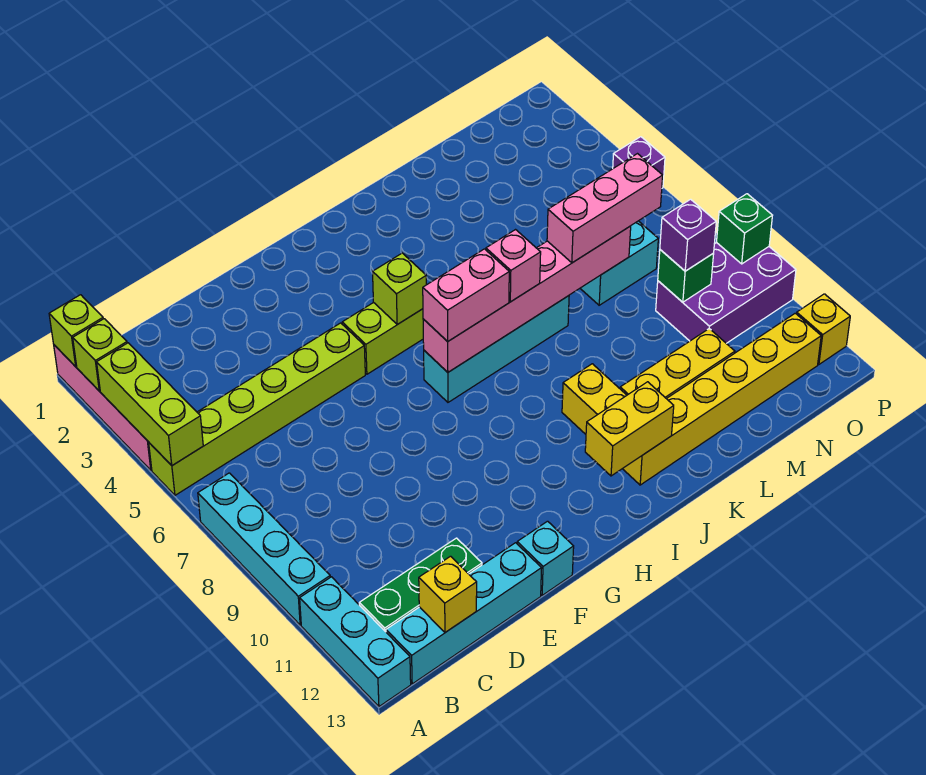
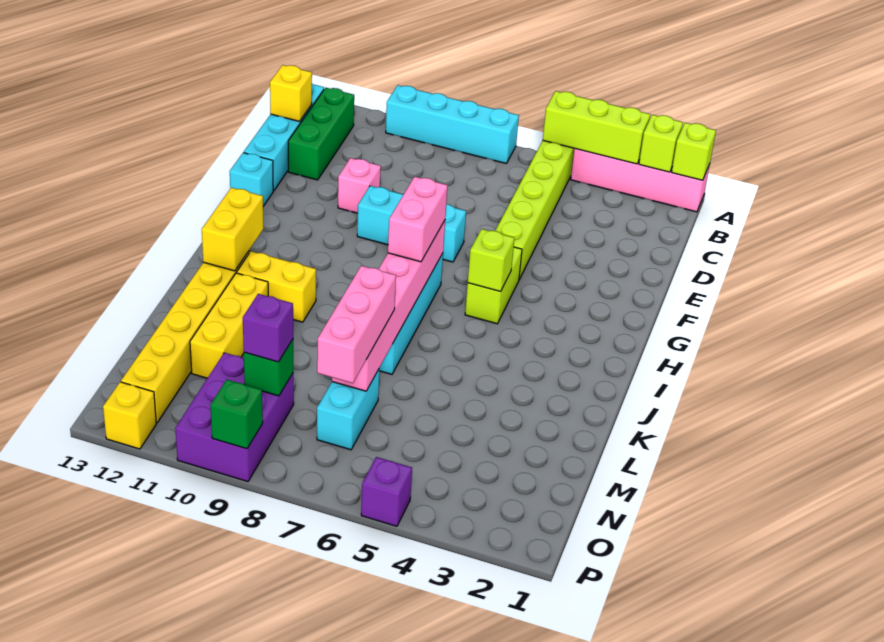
cyan 1x3 brick [300,577,411,706] -> cyan 1x3 brick moved to [357,186,466,262]
pink 1x1 brick [486,230,541,302] -> pink 1x1 brick moved to [338,158,381,213]

